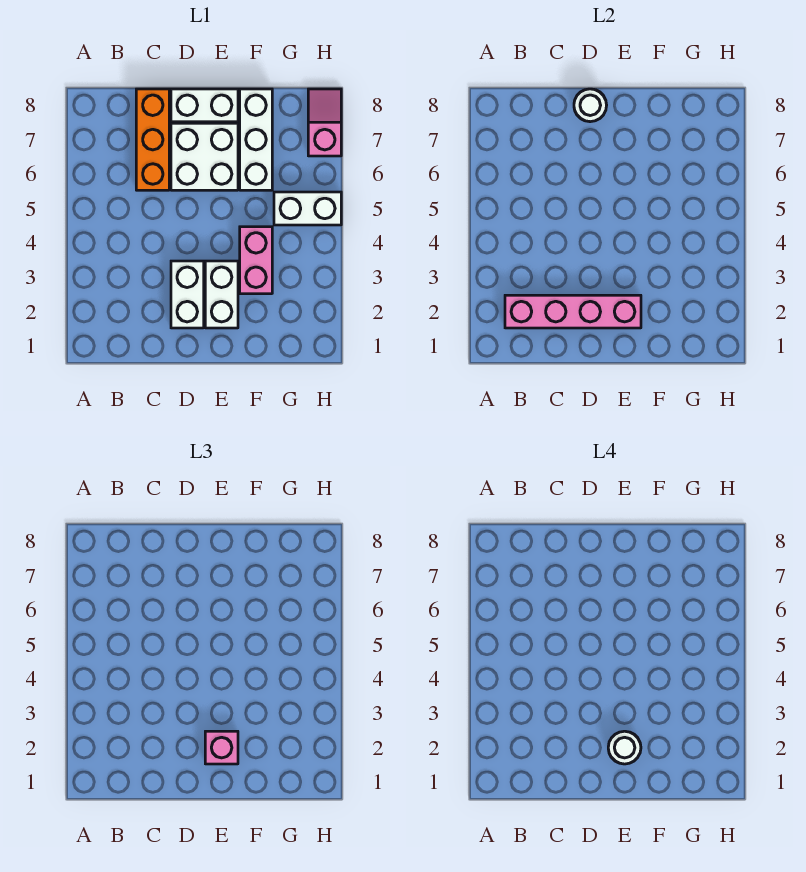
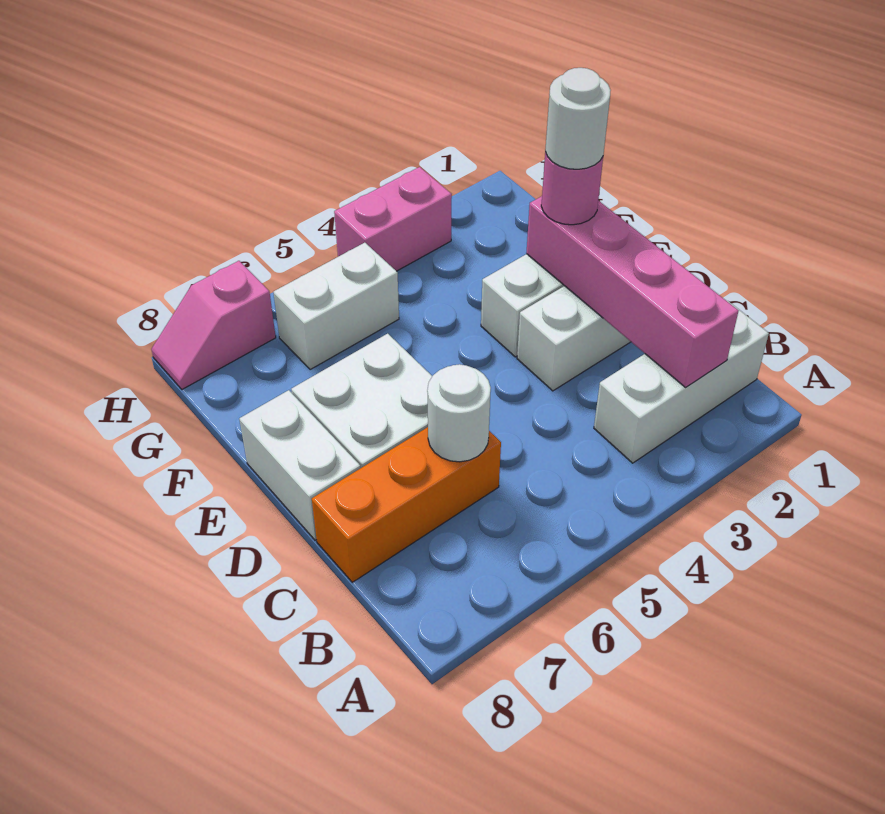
white 1x1 round brick [574,89,607,122] -> white 1x1 round brick moved to [427,364,491,462]
pink 1x1 brick [205,731,238,764] -> pink 1x1 round brick [541,152,603,225]
pink 1x2 brick [240,227,272,294] -> pink 1x2 brick moved to [334,167,452,271]
white 1x3 brick [240,89,272,190] -> white 1x3 brick moved to [594,301,769,463]
white 1x2 brick [274,192,341,225] -> white 1x2 brick turned to [273,243,399,370]

